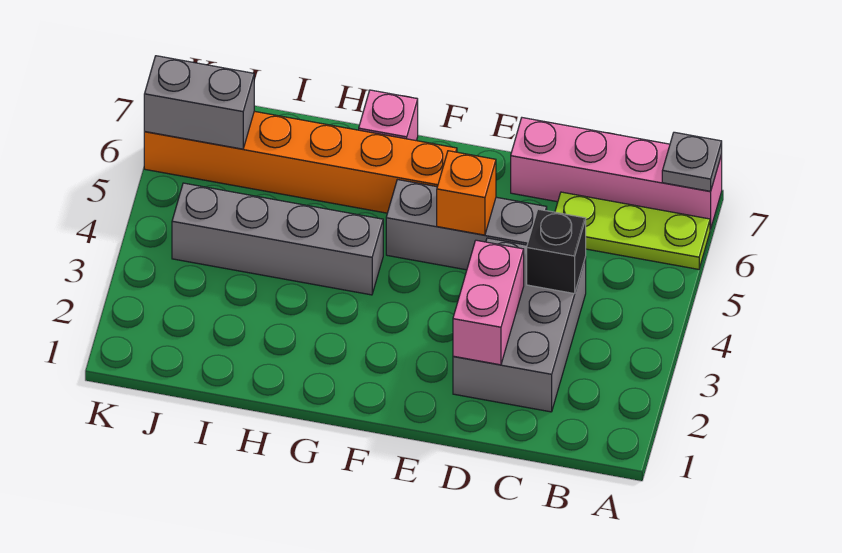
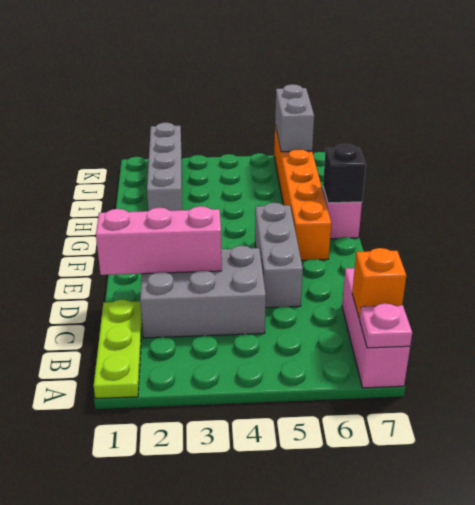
lime 1x3 plate [555,192,710,269] -> lime 1x3 plate moved to [94,299,142,398]
pink 1x4 brick [511,118,722,229] -> pink 1x3 brick [342,268,410,388]
grey 1x1 plate [662,132,722,191] -> pink 1x1 plate [359,303,412,348]
black 1x1 brick [527,209,586,294] -> black 1x1 brick moved to [323,144,366,203]
pink 1x2 brick [453,240,524,365] -> pink 1x3 brick [96,206,222,275]
orange 1x1 brick [437,151,496,235] -> orange 1x1 brick moved to [352,248,406,318]
grey 1x4 brick [172,183,383,295] -> grey 1x4 brick moved to [147,123,182,211]

